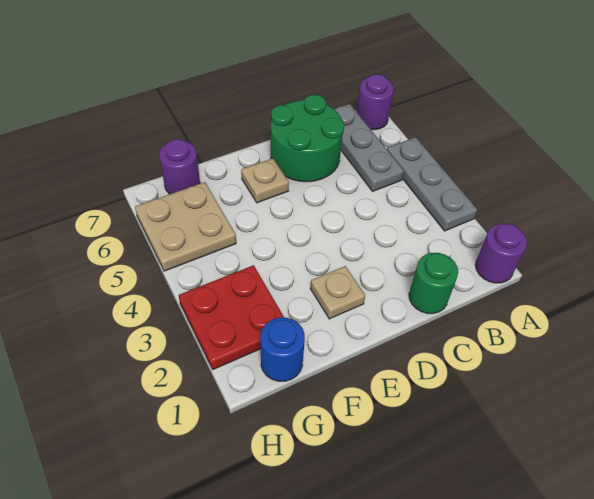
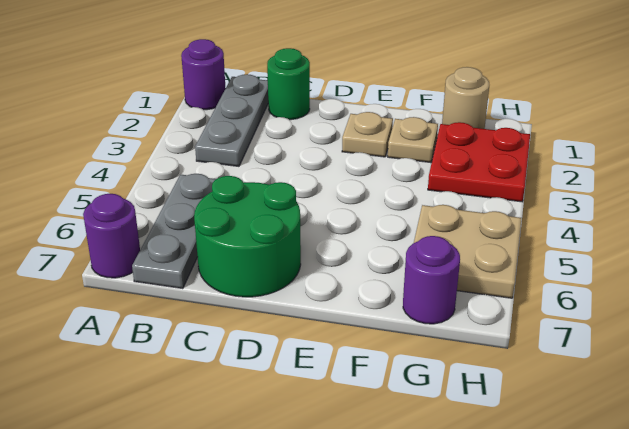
grey 1x3 plate [387,137,477,231] -> grey 1x3 plate moved to [195,74,268,166]
tan 1x1 plate [241,158,289,203] -> tan 1x1 plate moved to [388,117,438,163]
blue 1x1 round brick [261,318,305,381] -> tan 1x1 round brick [442,67,489,129]

